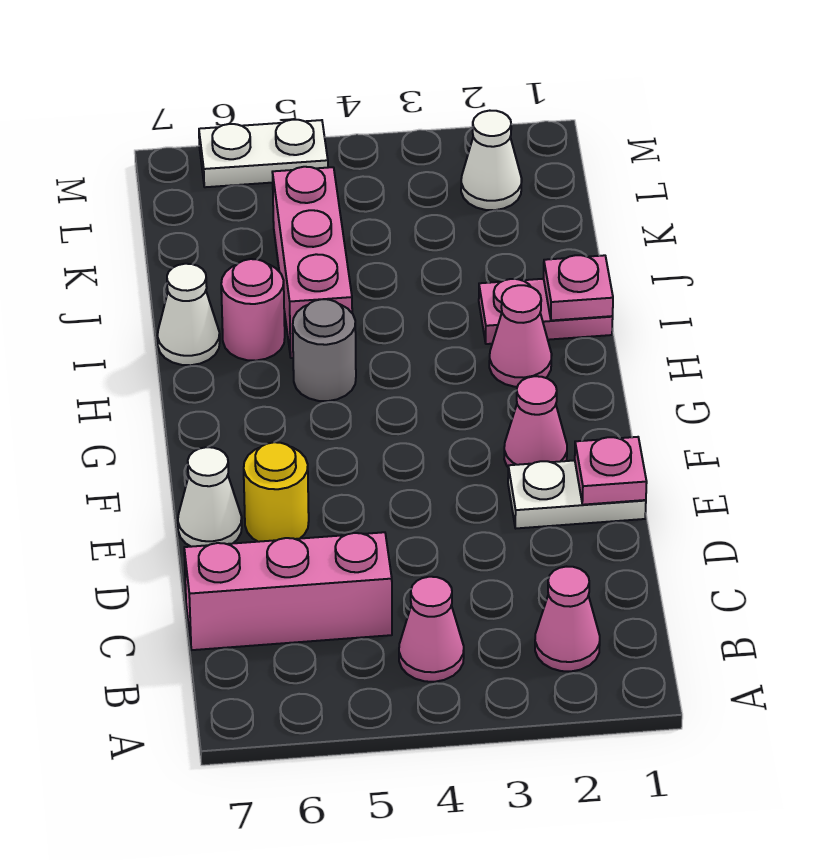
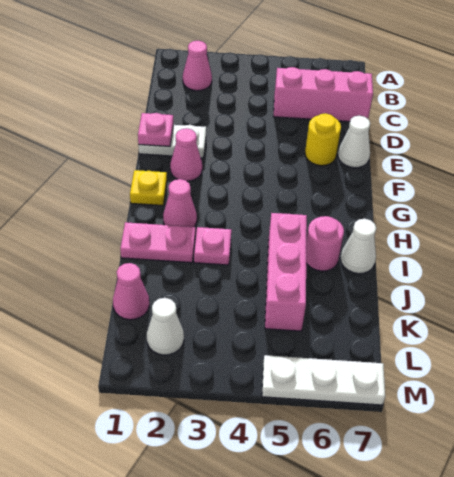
pink 1x1 cone [399,577,464,682] -> pink 1x1 cone moved to [113,263,149,320]
none -> yellow 1x1 plate [130,170,167,206]
grey 1x1 round brick [293,299,356,401] -> none
pink 1x1 plate [544,255,613,320] -> pink 1x1 plate moved to [194,227,231,265]
white 1x2 plate [199,120,328,187] -> white 1x3 plate [262,355,385,405]

